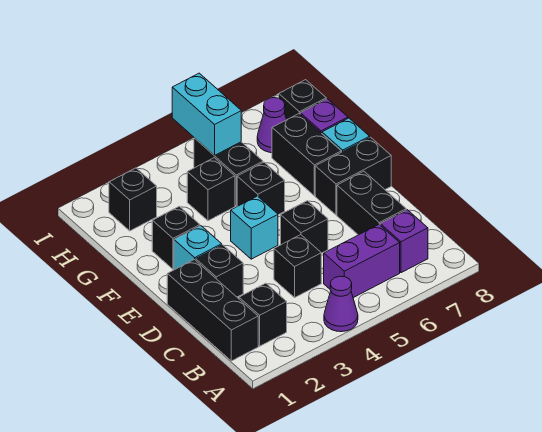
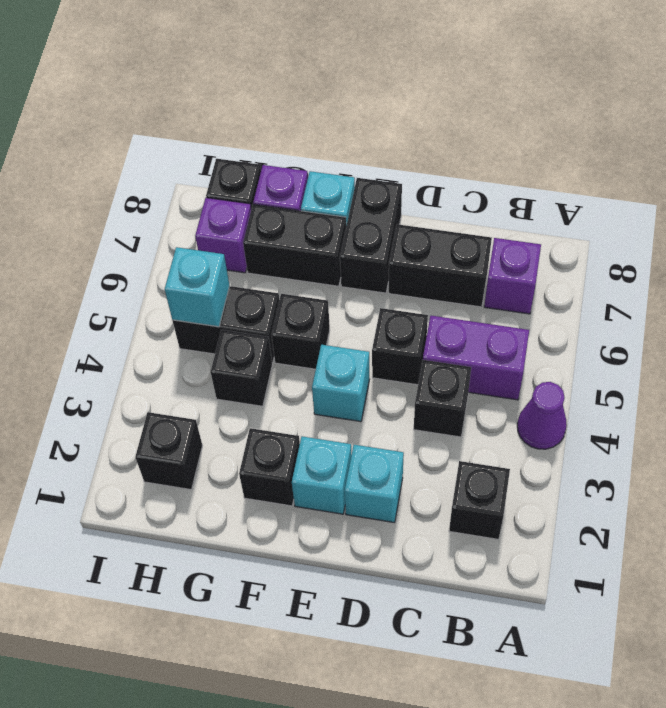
black 1x3 brick [167,259,258,361] -> none
purple 1x2 brick [324,225,400,298] -> purple 1x2 brick turned to [423,316,529,400]
black 1x1 brick [196,245,243,297] -> cyan 1x1 brick [345,445,404,523]
cyan 1x2 brick [172,73,241,156] -> cyan 1x1 brick [165,247,230,327]
purple 1x1 cone [257,98,287,153] -> purple 1x1 brick [195,198,251,273]

